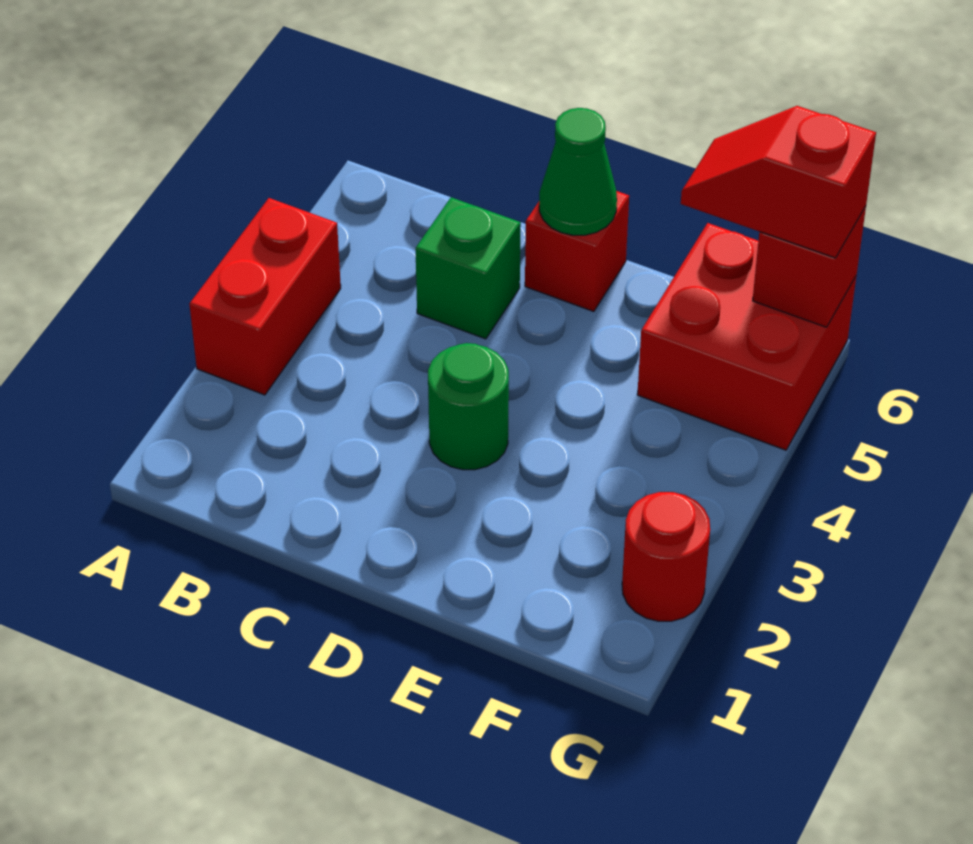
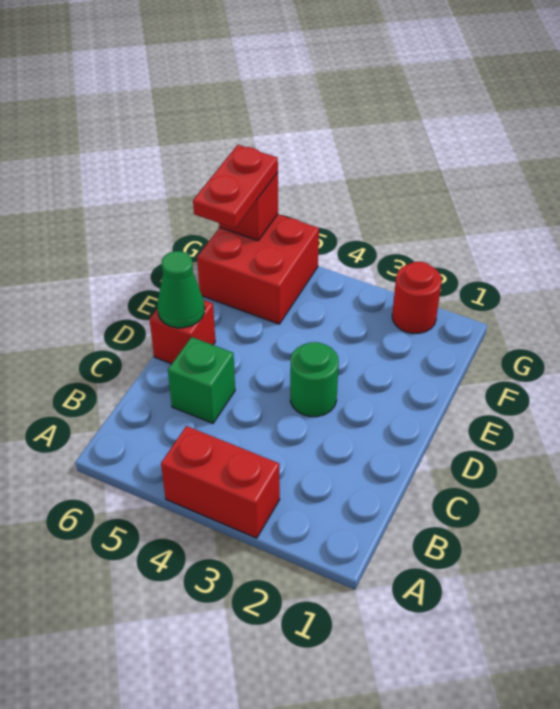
red 1x2 slope [681,106,876,258] -> red 1x2 plate [193,145,278,228]

